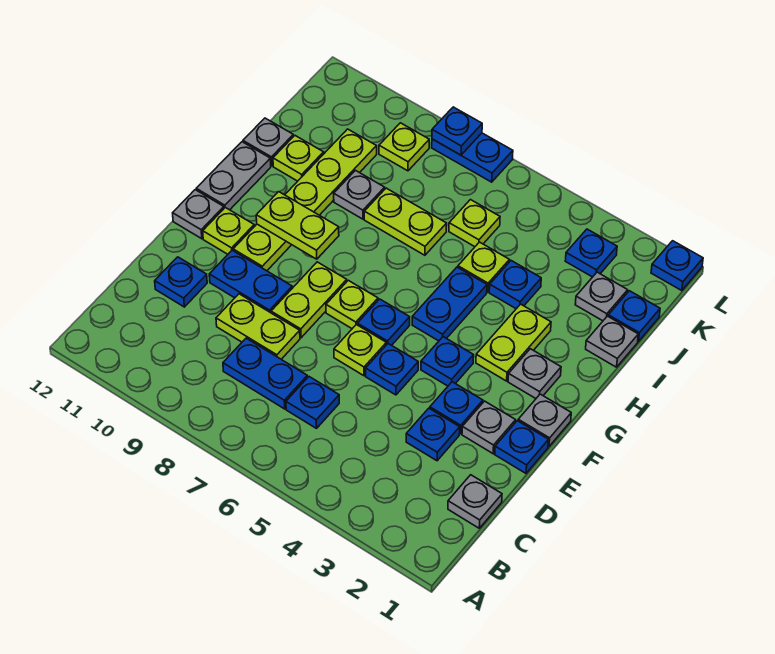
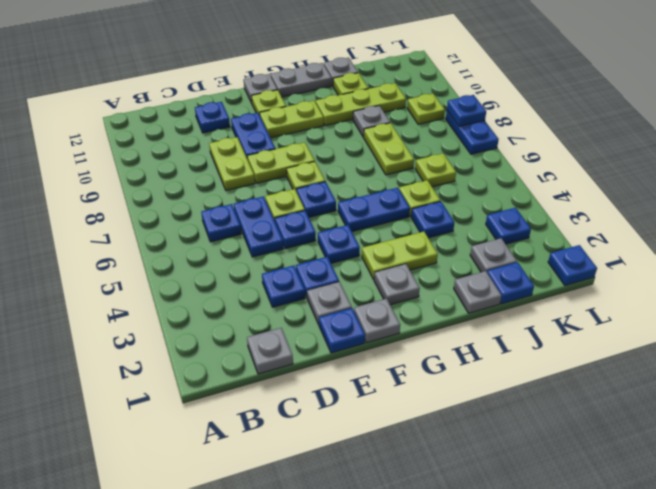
blue 1x2 plate [223,338,307,409] -> blue 1x2 plate moved to [234,196,283,257]
lime 1x2 plate [256,192,339,259] -> none

